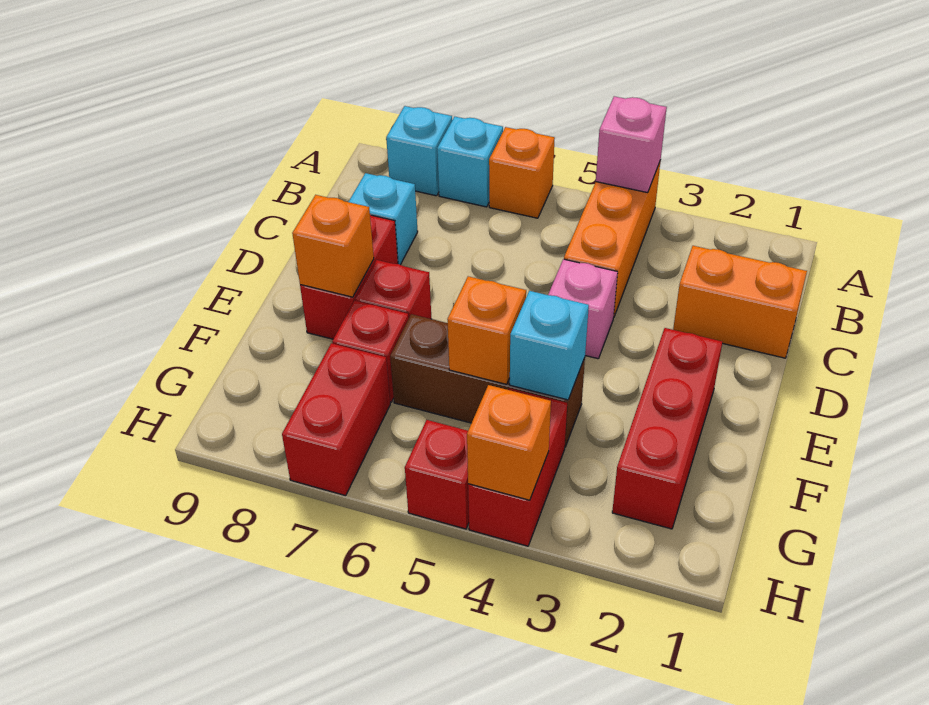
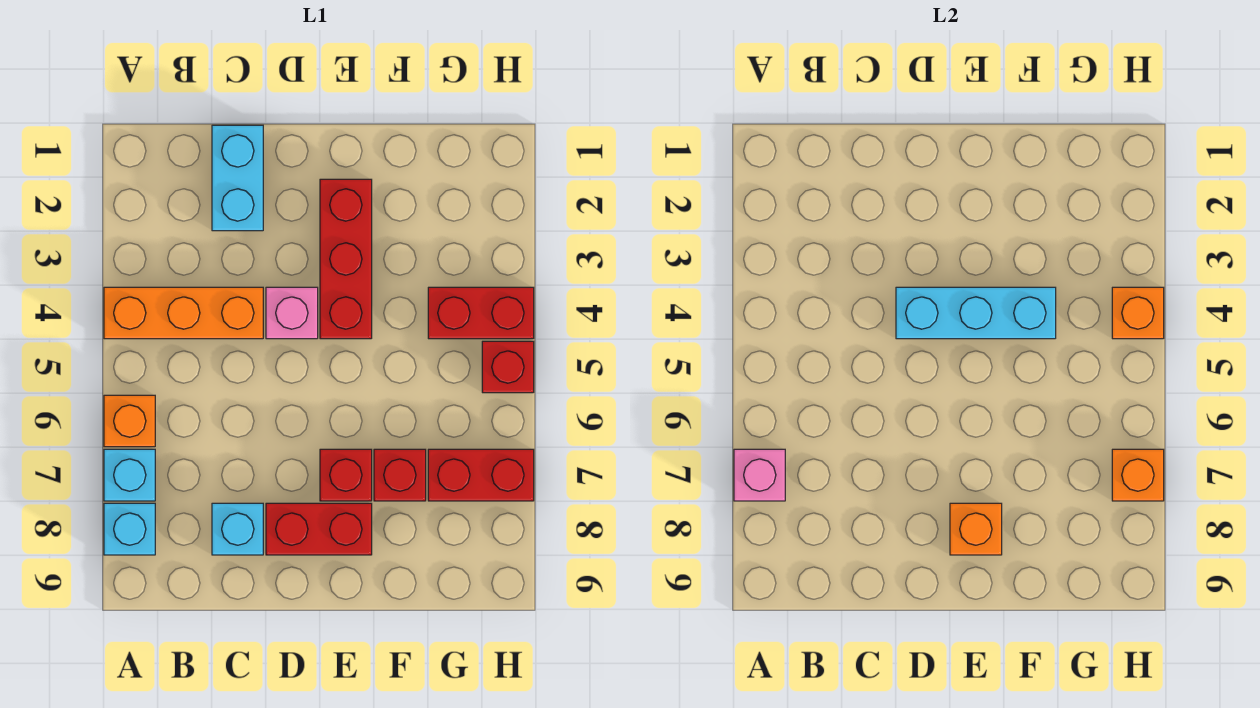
pink 1x1 brick [596,96,667,193] -> pink 1x1 brick moved to [734,449,785,501]
orange 1x2 brick [673,246,807,358] -> cyan 1x2 brick [212,125,263,231]
red 1x3 brick [612,328,722,529] -> red 1x3 brick turned to [320,179,372,339]
brown 1x3 brick [390,314,585,447] -> none
cyan 1x1 brick [510,291,589,400] -> cyan 1x3 brick [896,287,1056,339]
orange 1x1 brick [447,276,526,384] -> orange 1x1 brick moved to [1112,449,1164,501]

